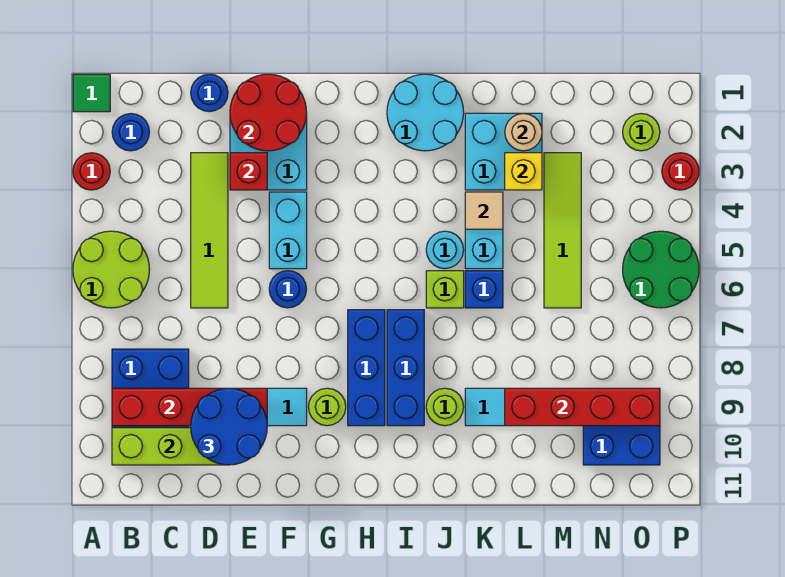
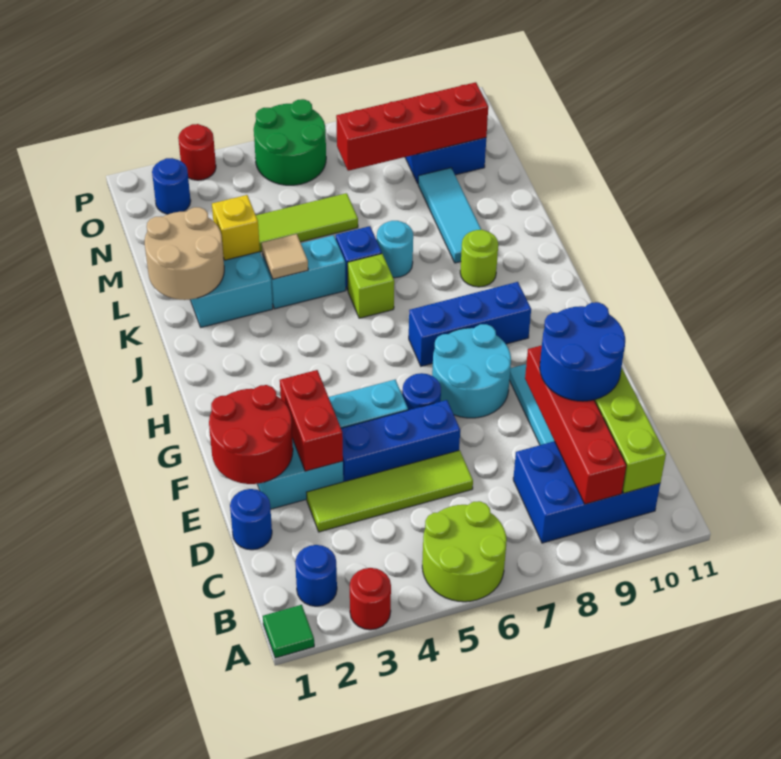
red 1x1 brick [230,153,267,190] -> red 1x2 brick [280,370,343,471]
lime 1x1 round brick [309,388,346,426] -> none
cyan 2x2 round brick [387,74,464,151] -> cyan 2x2 round brick moved to [432,324,511,418]
blue 1x3 brick [387,310,424,426] -> blue 1x3 brick moved to [341,400,460,482]
cyan 1x1 round brick [426,231,464,269] -> cyan 1x1 round brick moved to [377,221,413,278]
tan 1x1 round brick [505,113,542,151] -> tan 2x2 round brick [145,207,224,300]
red 1x4 brick [505,388,660,426] -> red 1x4 brick turned to [336,82,488,171]
lime 1x1 round brick [623,114,660,151] -> blue 1x1 round brick [152,158,191,214]

